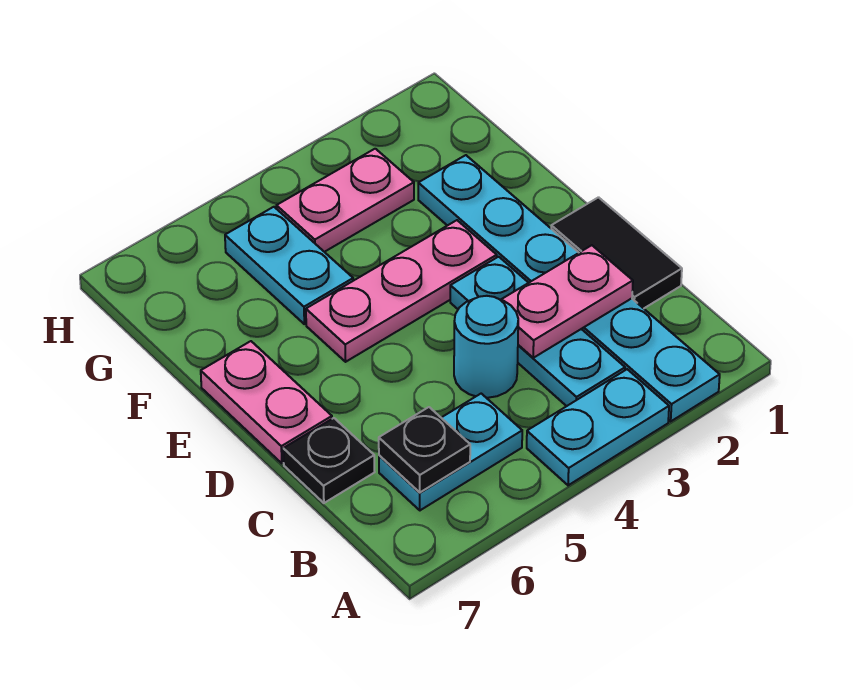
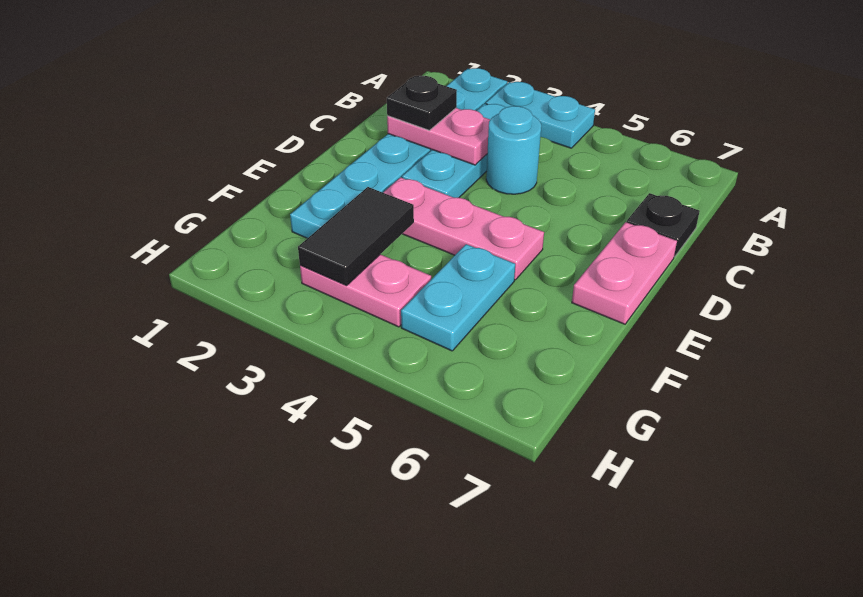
cyan 1x2 plate [379,394,522,510] -> none
black 1x1 plate [379,407,470,493] -> black 1x1 plate moved to [387,76,457,130]
black 1x2 tile [551,197,682,308] -> black 1x2 tile moved to [298,187,414,286]

